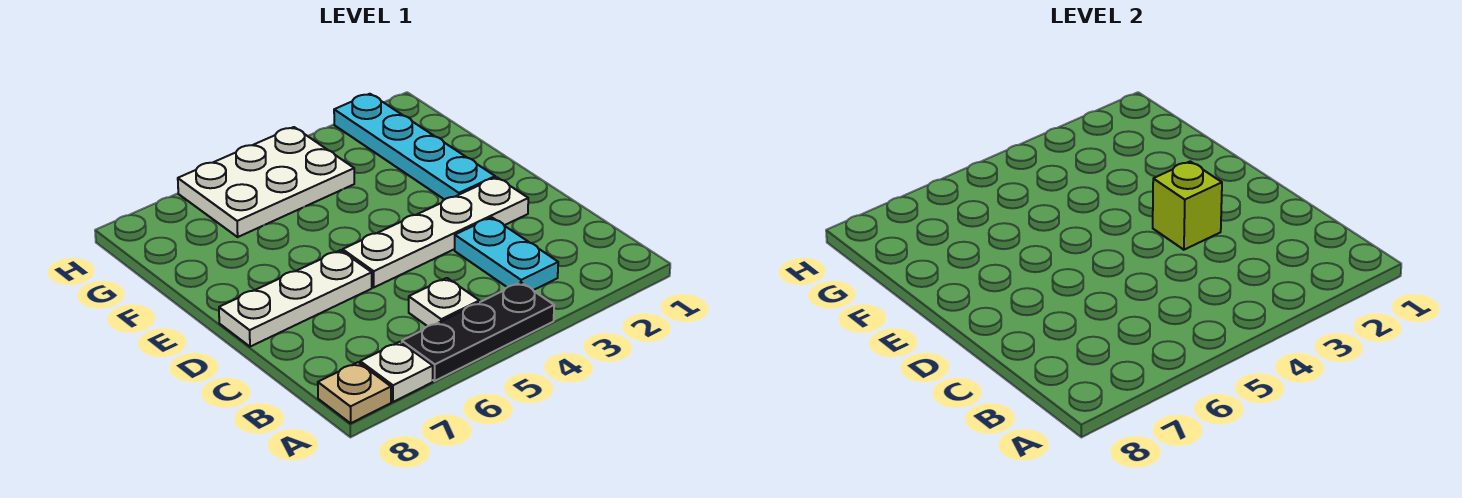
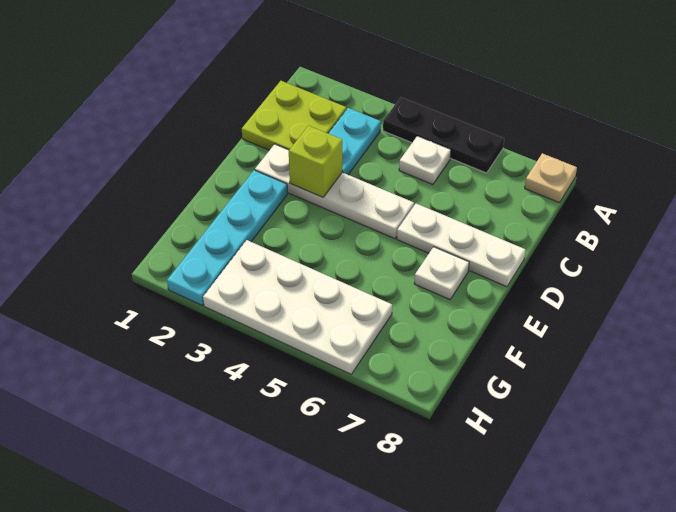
white 1x1 plate [360,342,433,402] -> white 1x1 plate moved to [414,247,469,300]
none -> lime 2x2 plate [242,81,346,150]
white 2x3 plate [178,127,354,237] -> white 2x4 plate [203,240,392,374]

